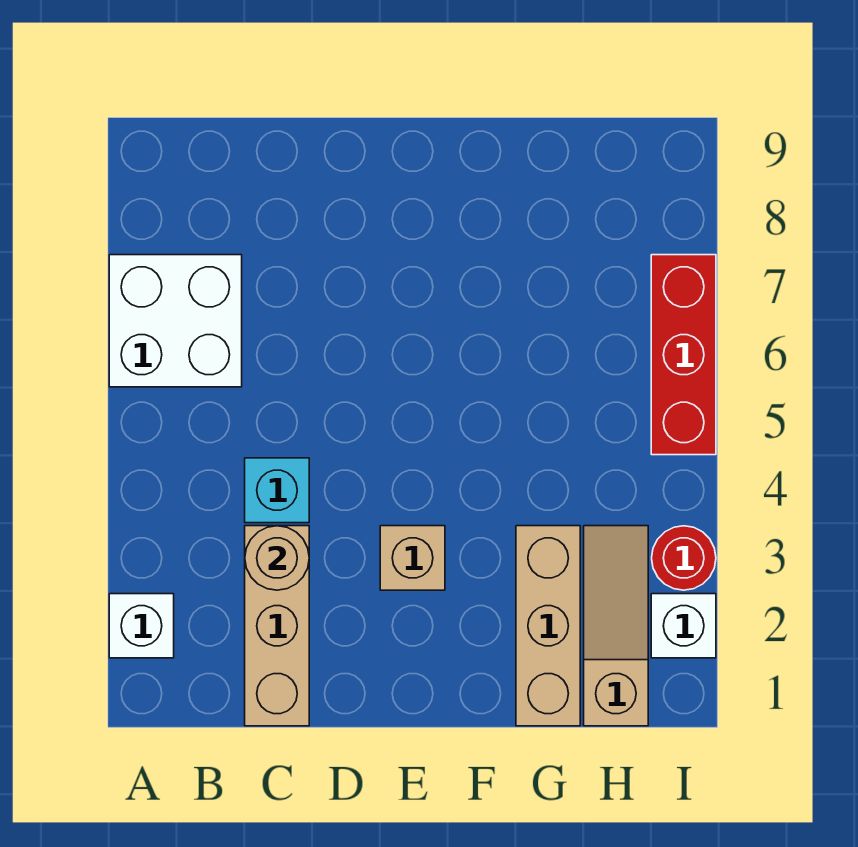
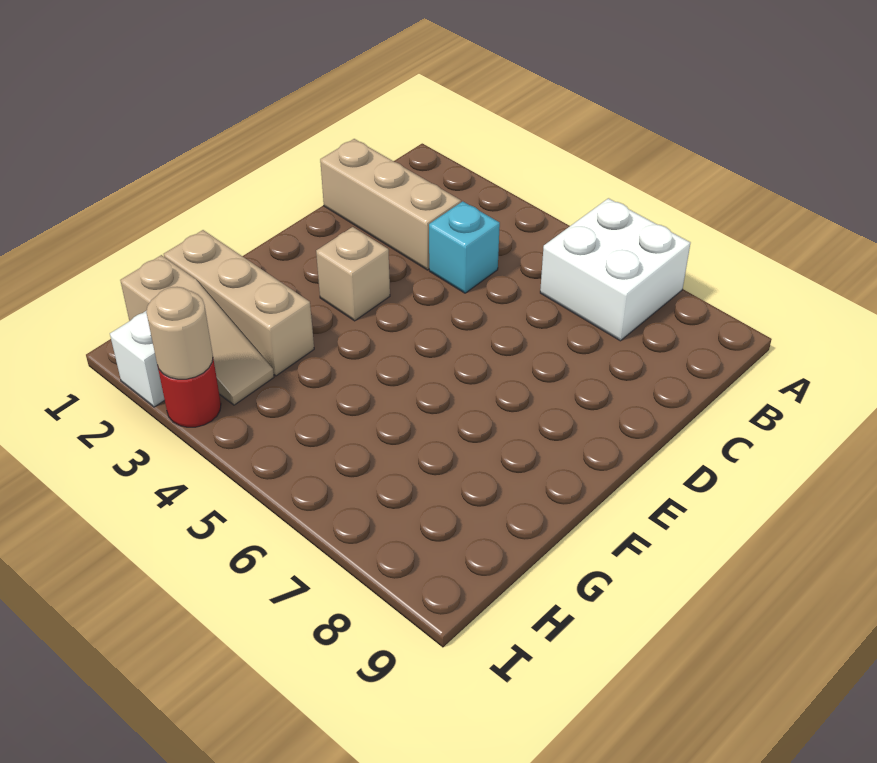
white 1x1 brick [109,594,174,658] -> none
tan 1x1 round brick [245,526,309,590] -> tan 1x1 round brick moved to [146,287,213,379]
red 1x3 brick [651,255,716,455] -> none

